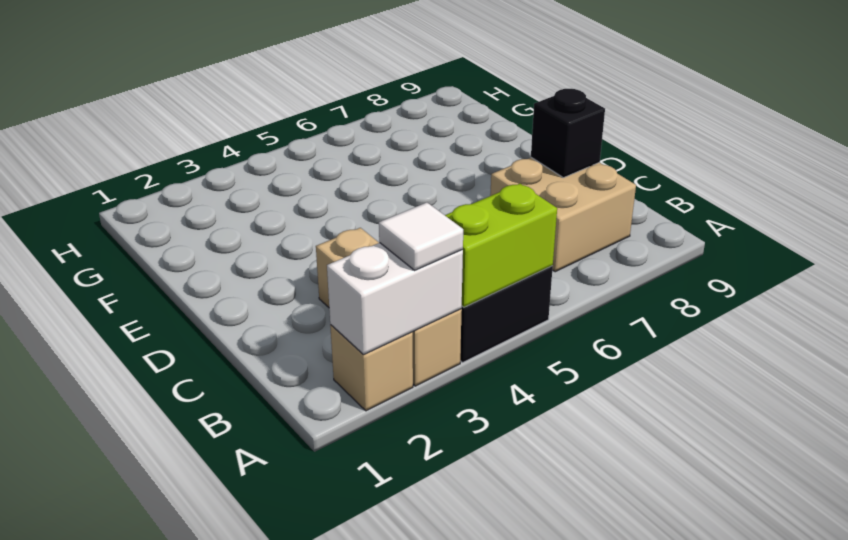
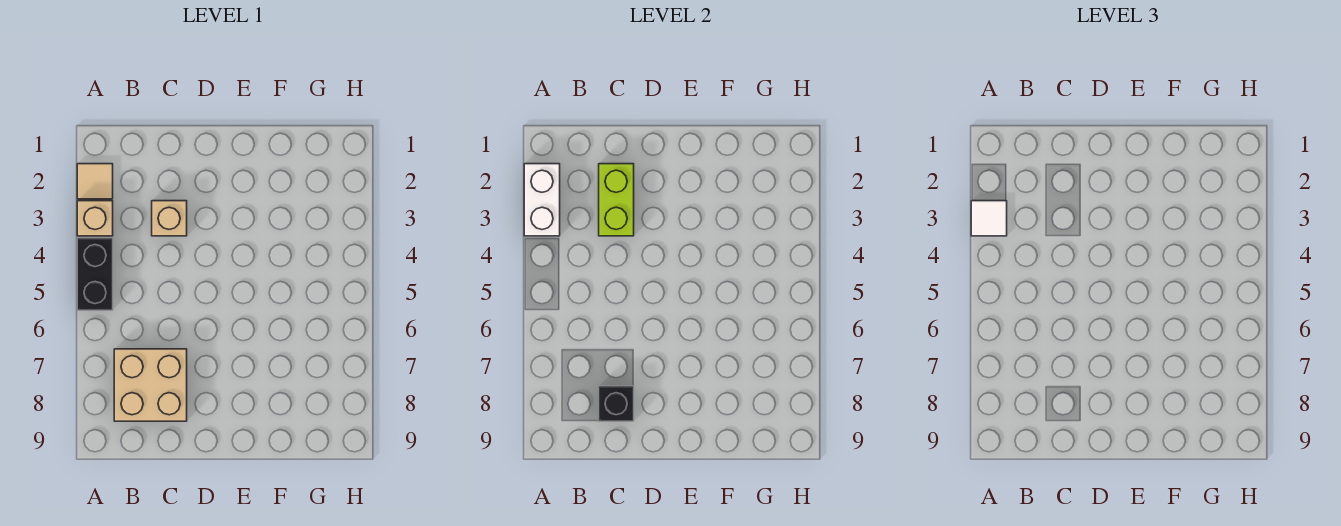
tan 1x1 brick [330,325,413,411] -> tan 1x1 tile [77,164,113,199]
lime 1x2 brick [445,184,557,307] -> lime 1x2 brick moved to [599,164,634,236]

